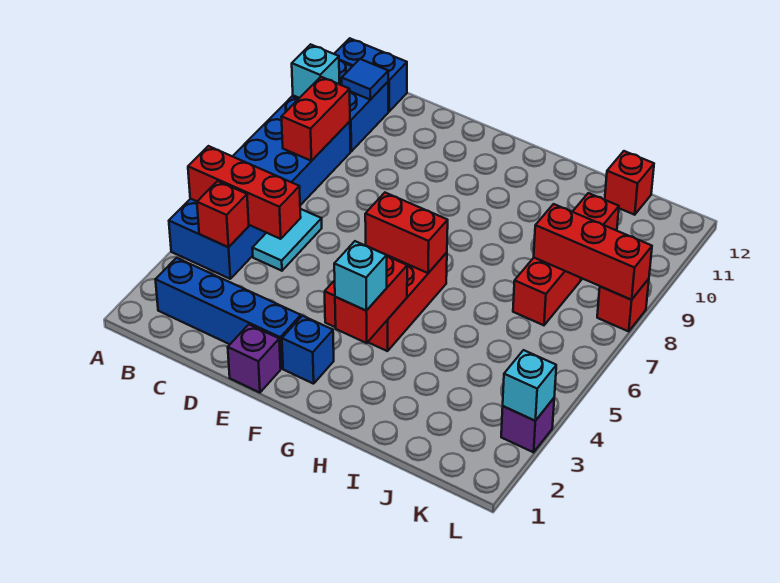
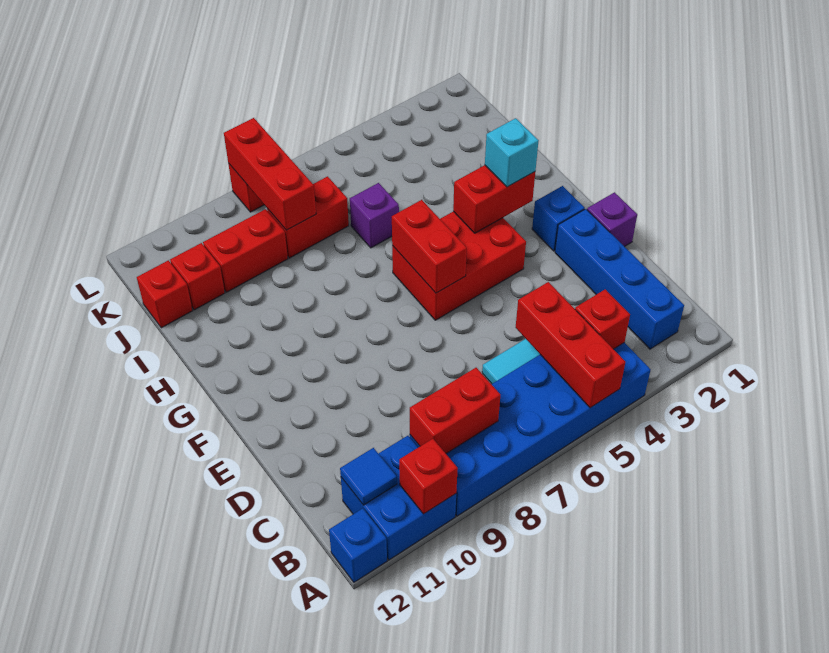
cyan 1x1 brick [292,44,339,98] -> red 1x1 brick [399,439,458,514]
blue 1x2 brick [334,38,407,111] -> blue 1x1 brick [329,508,387,582]
none -> red 1x1 brick [170,243,225,310]
purple 1x1 brick [501,398,554,452] -> purple 1x1 brick moved to [350,183,399,248]
cyan 1x1 brick [503,350,556,421] -> none

